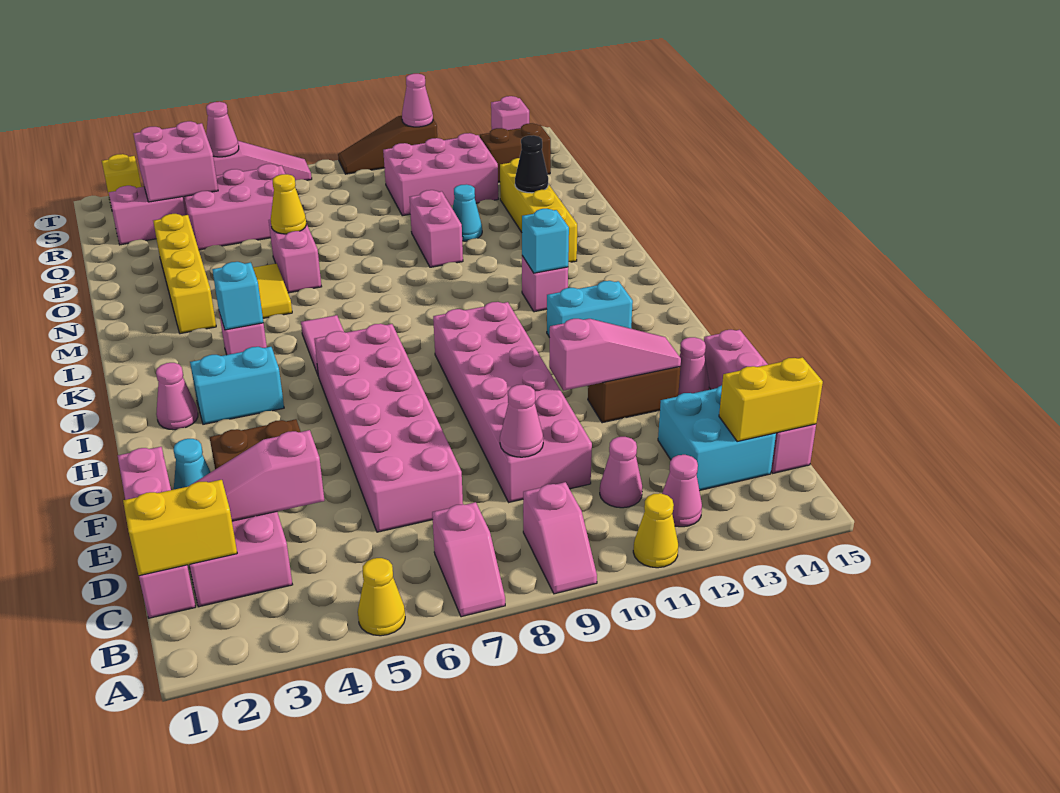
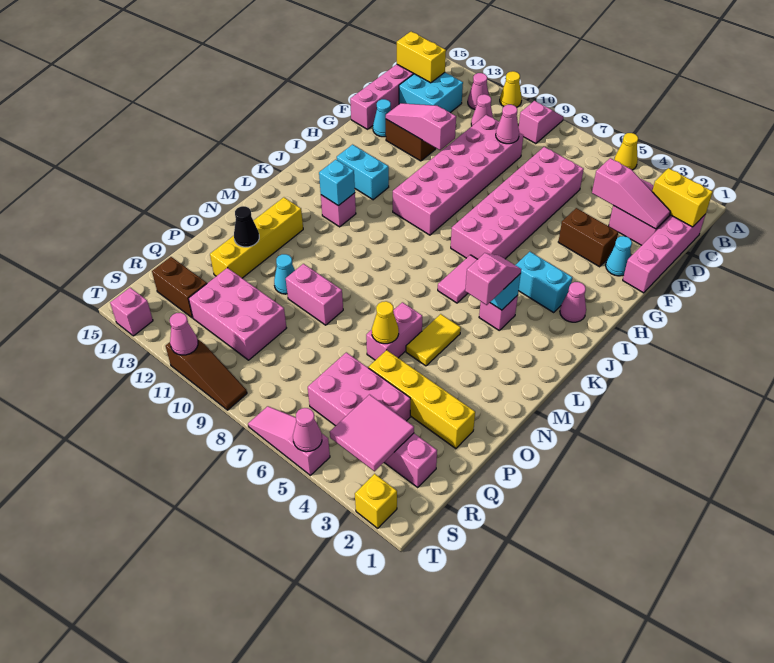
pink 1x2 slope [432,502,505,617] -> pink 1x2 slope moved to [465,253,521,305]
pink 1x1 cone [678,337,709,395] -> cyan 1x1 cone [373,99,391,137]
yellow 1x4 brick [153,214,216,334] -> yellow 1x4 brick turned to [369,350,475,449]
pink 1x2 brick [410,190,463,267] -> pink 1x2 brick turned to [286,264,343,325]
pink 2x2 brick [134,121,218,202] -> pink 2x2 tile [330,395,414,471]

